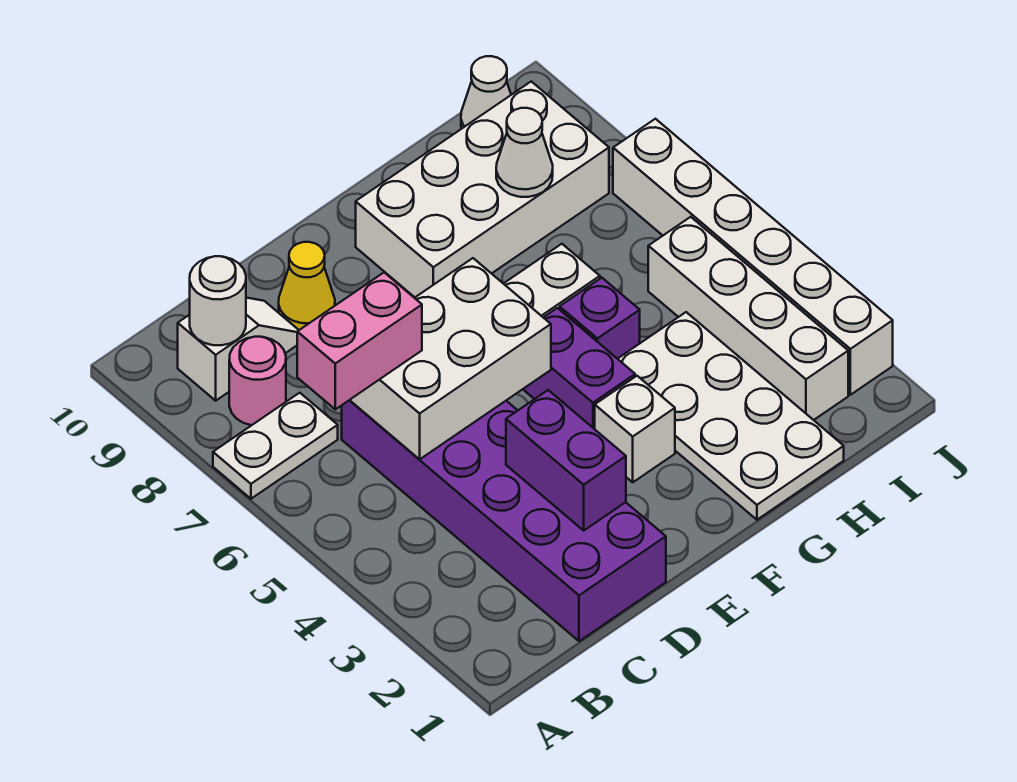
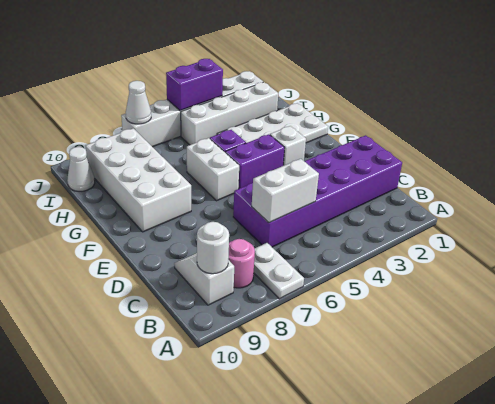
pink 1x2 brick [297,273,422,409] -> none
white 2x3 brick [350,258,551,459] -> white 1x2 brick [252,159,319,223]
purple 1x2 brick [506,390,626,530] -> purple 1x2 brick moved to [166,59,223,111]
yellow 1x1 cone [279,242,335,330] -> none
white 1x1 cone [496,108,553,197] -> white 1x1 cone moved to [126,81,151,124]

